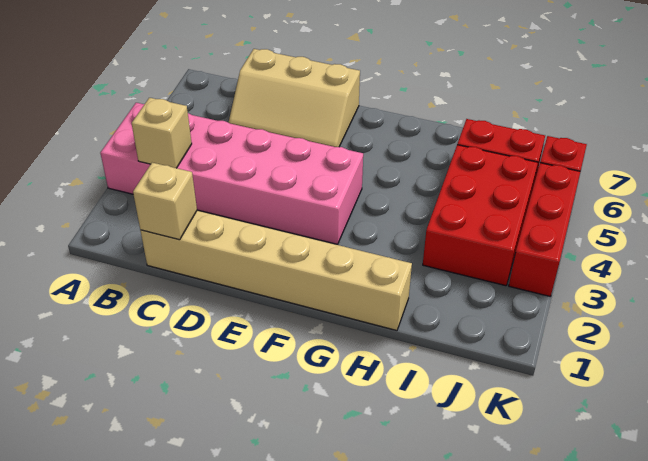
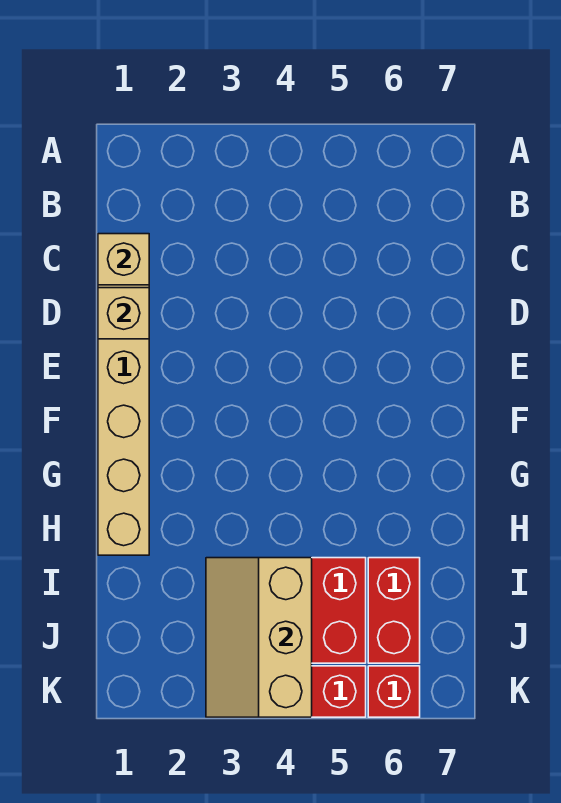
pink 2x6 brick [100,103,363,244] -> none
tan 1x1 brick [132,98,192,168] -> tan 1x1 brick moved to [98,288,149,339]
tan 2x3 slope [228,49,360,147] -> tan 2x3 slope moved to [206,558,312,717]

